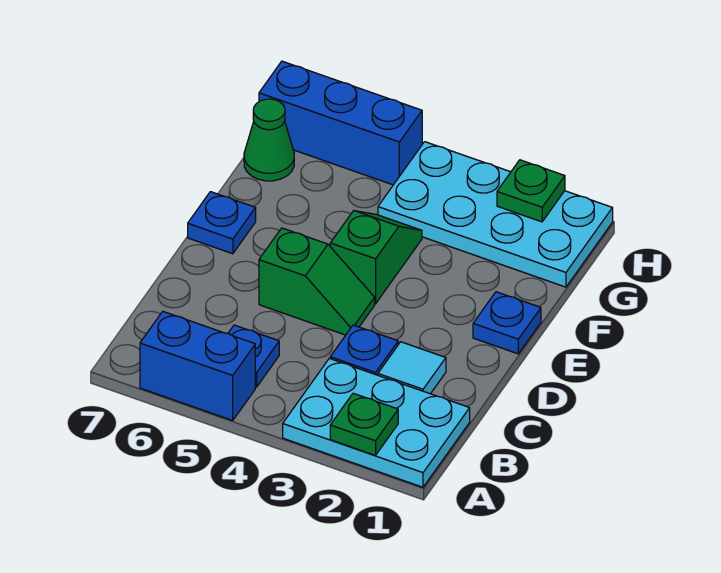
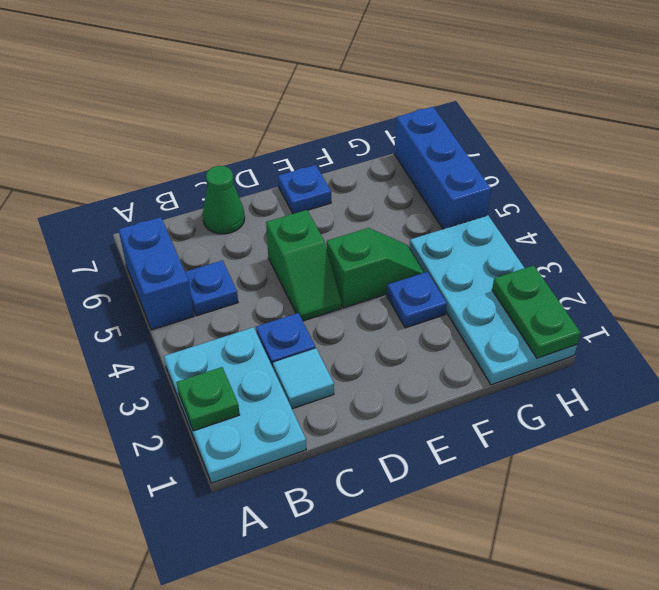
blue 1x1 plate [473,292,541,354] -> blue 1x1 plate moved to [387,272,447,328]
green 1x1 cone [244,99,294,181] -> green 1x1 cone moved to [203,166,245,234]
green 1x1 plate [497,160,565,222] -> green 1x2 plate [492,265,581,358]

